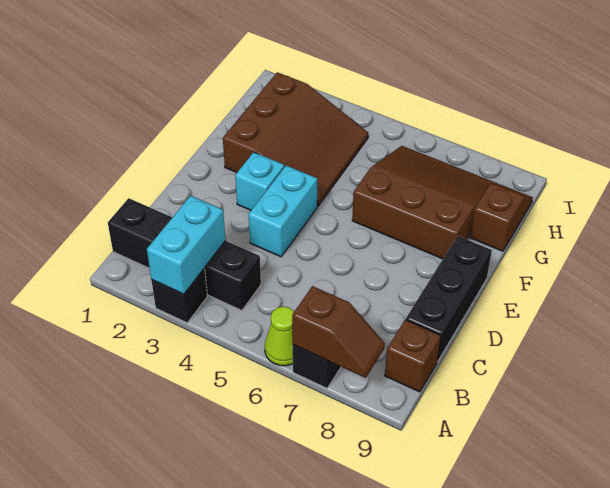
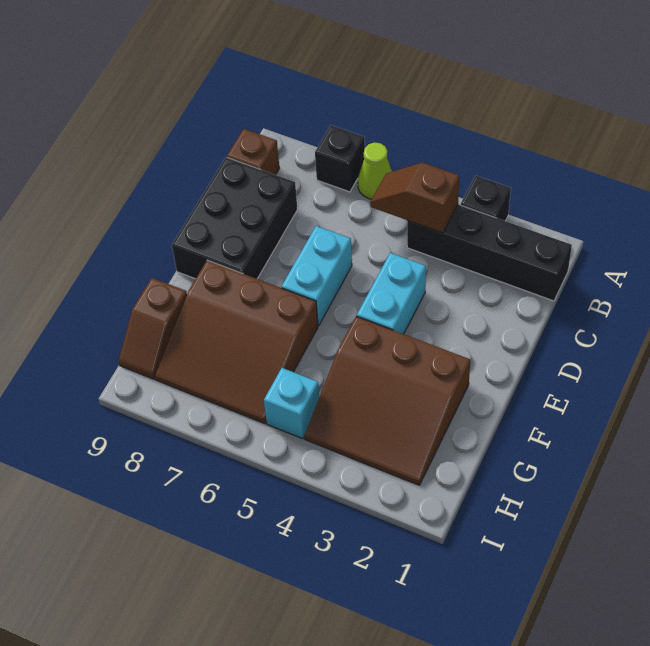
cyan 1x2 brick [147,196,226,294] -> cyan 1x2 brick moved to [281,226,352,326]
brown 1x2 slope [292,286,385,378] -> brown 1x2 slope moved to [370,163,459,233]
black 1x3 brick [406,236,492,362] -> black 2x3 brick [172,157,297,279]
cyan 1x1 brick [235,152,285,210] -> cyan 1x1 brick moved to [264,368,319,439]
brown 3x3 slope [223,72,368,206] -> brown 3x3 slope turned to [305,316,470,485]

